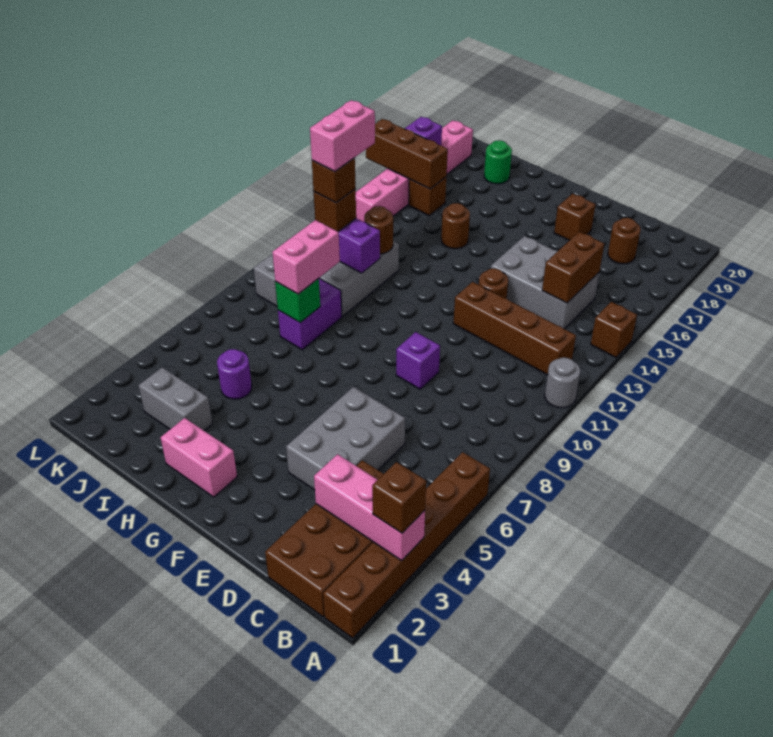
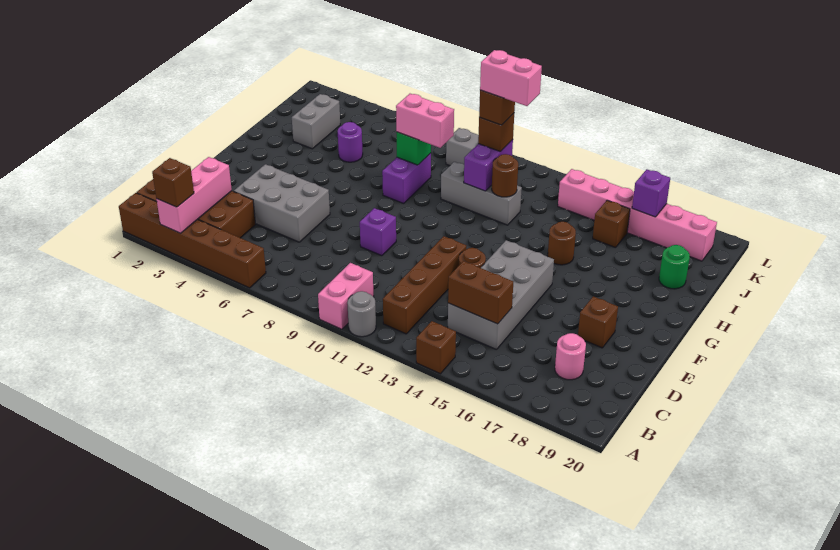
grey 2x3 brick [491,236,599,329] -> grey 2x4 brick [448,240,554,350]
brown 1x1 round brick [608,218,641,264] -> pink 1x1 round brick [555,333,586,380]
pink 1x2 brick [161,418,237,497] -> pink 1x2 brick moved to [318,263,374,329]
purple 1x2 brick [278,278,342,350] -> purple 1x2 brick turned to [382,153,431,204]
brown 1x3 brick [366,119,448,189] -> none

